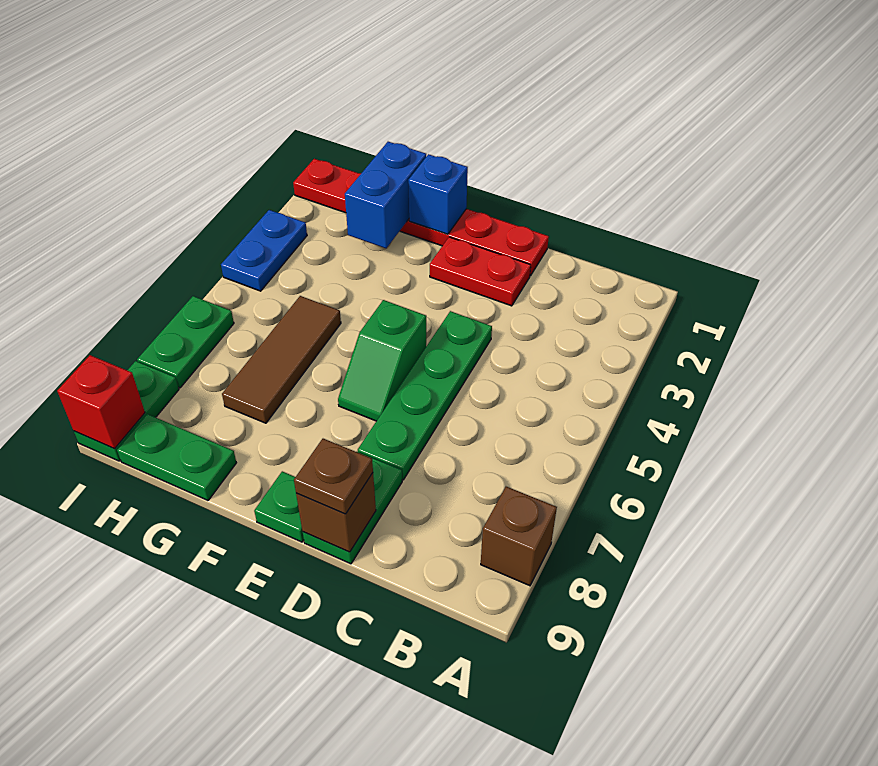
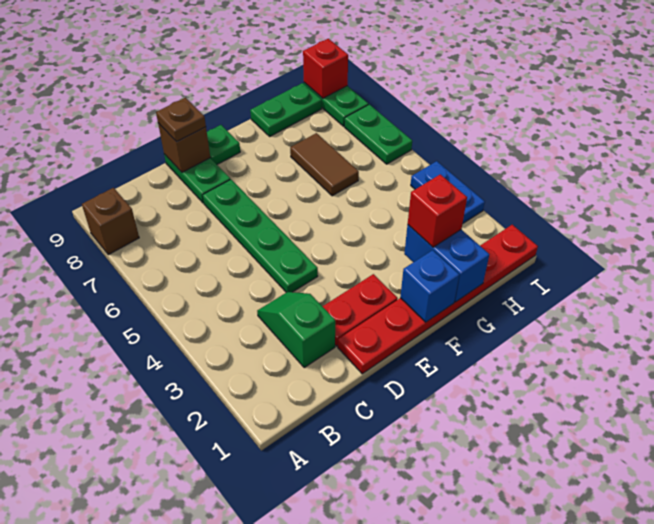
green 1x2 slope [338,300,426,421] -> green 1x2 slope moved to [257,292,335,368]
none -> red 1x1 brick [408,174,467,247]
brown 1x3 tile [222,296,341,423] -> brown 1x2 tile [290,133,359,196]

